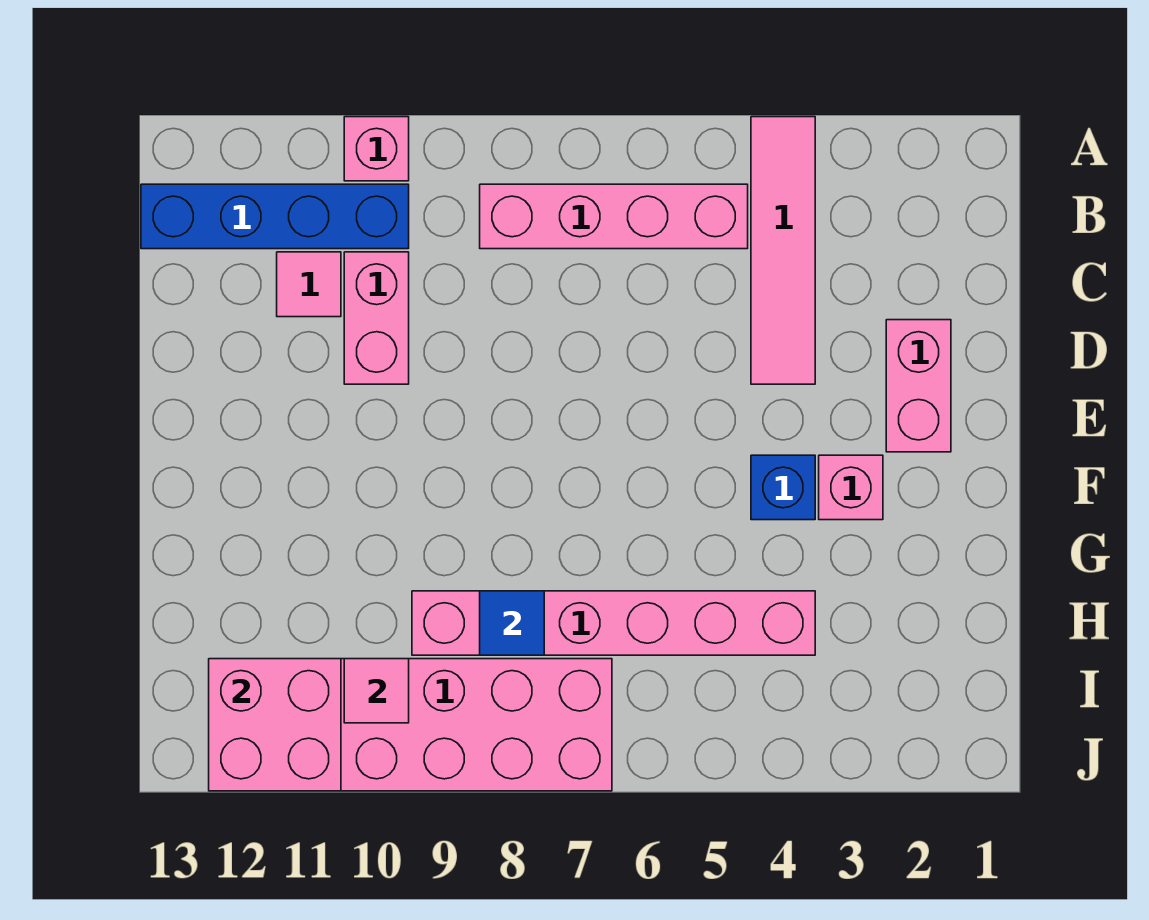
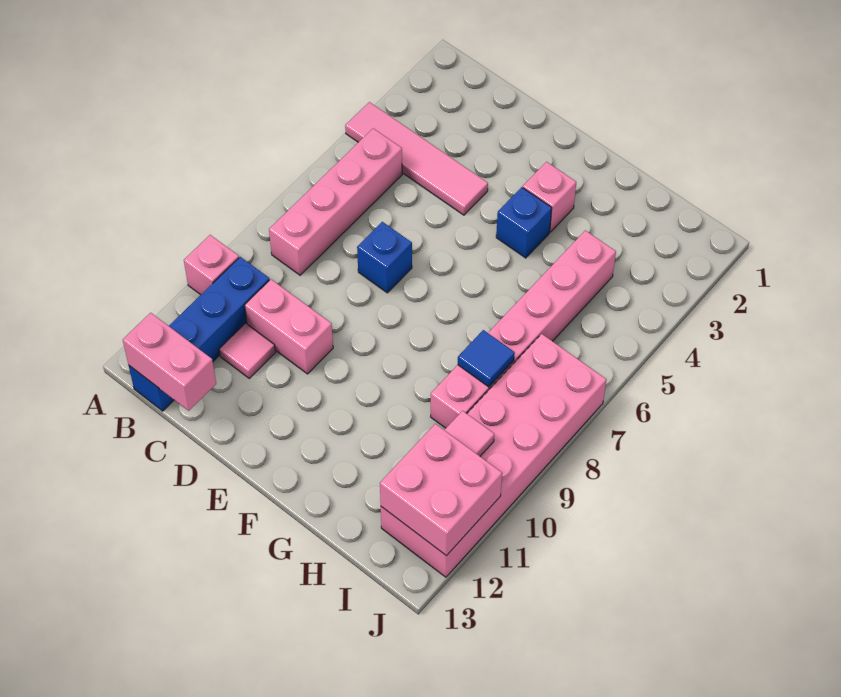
pink 1x2 brick [886,320,951,452] -> pink 1x2 brick moved to [123,313,216,411]
none -> blue 1x1 brick [357,222,412,293]

